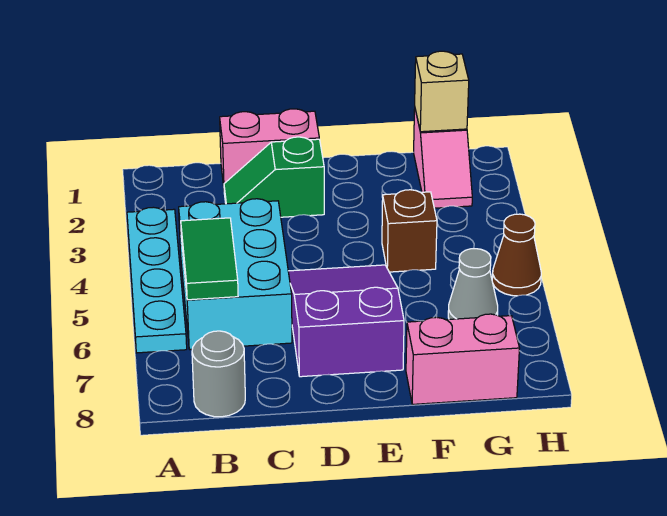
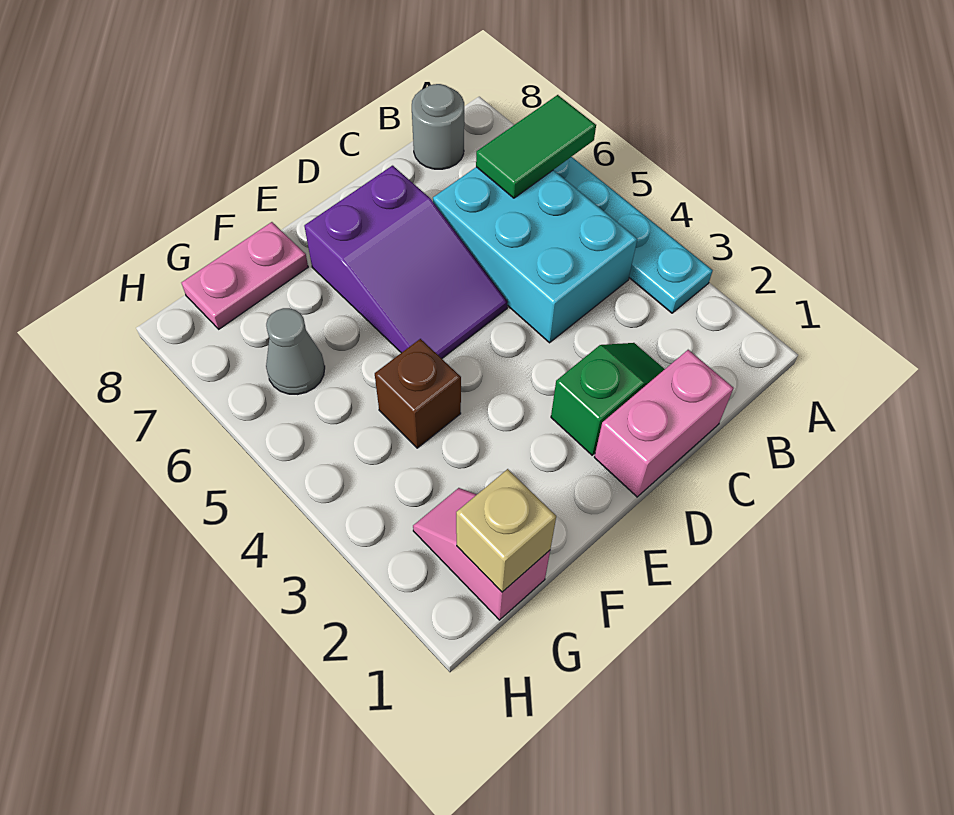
green 1x2 tile [181,218,238,300] -> green 1x2 tile turned to [476,95,596,198]
pink 1x2 brick [406,314,520,404] -> pink 1x2 plate [182,222,308,329]
brown 1x1 cone [492,214,541,296] -> none

